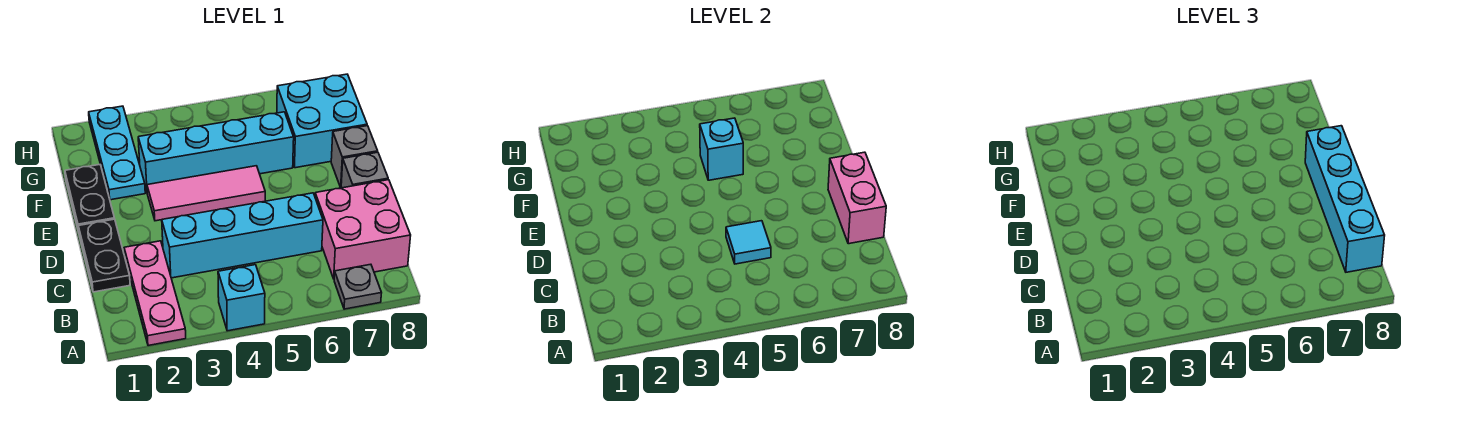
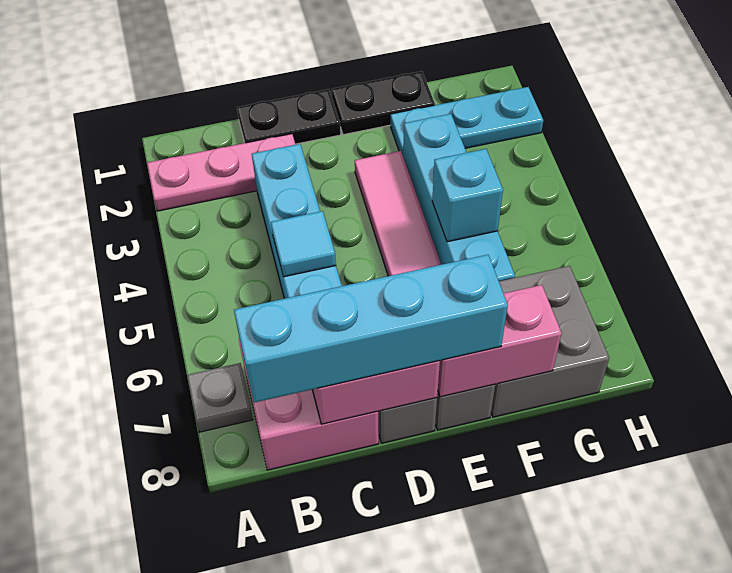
cyan 1x1 brick [218,265,265,331] -> none
none -> pink 1x2 brick [438,285,562,397]
cyan 2x2 brick [277,74,367,168] -> grey 2x2 brick [491,266,609,417]

